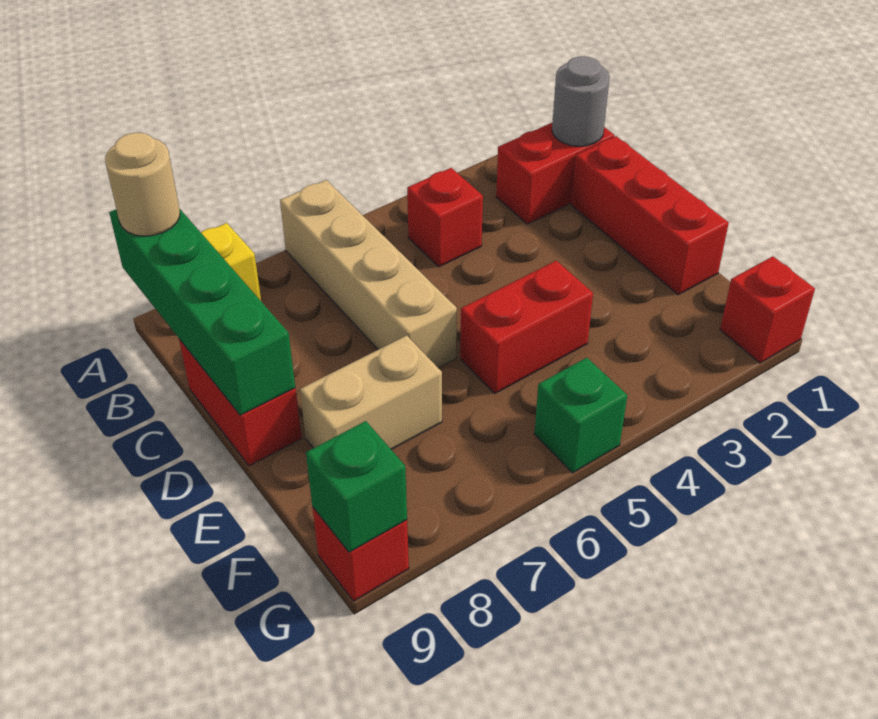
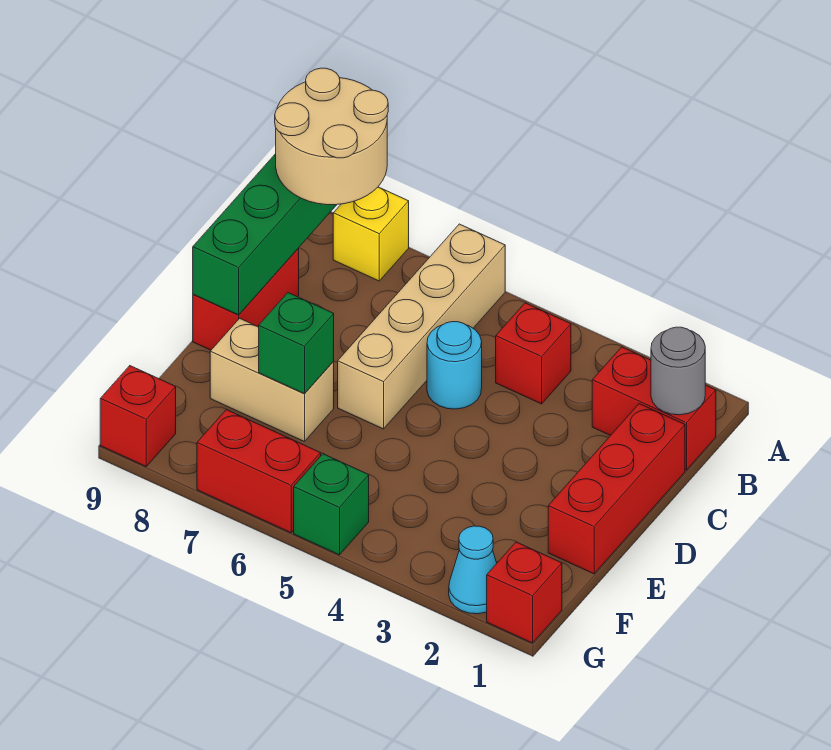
tan 1x1 round brick [105,133,180,236] -> tan 2x2 round brick [275,68,388,205]
none -> cyan 1x1 round brick [427,322,482,409]
red 1x2 brick [460,261,593,393] -> red 1x2 brick moved to [197,410,321,533]
none -> cyan 1x1 cone [449,526,497,614]
green 1x1 brick [306,421,407,552] -> green 1x1 brick moved to [259,293,334,394]

